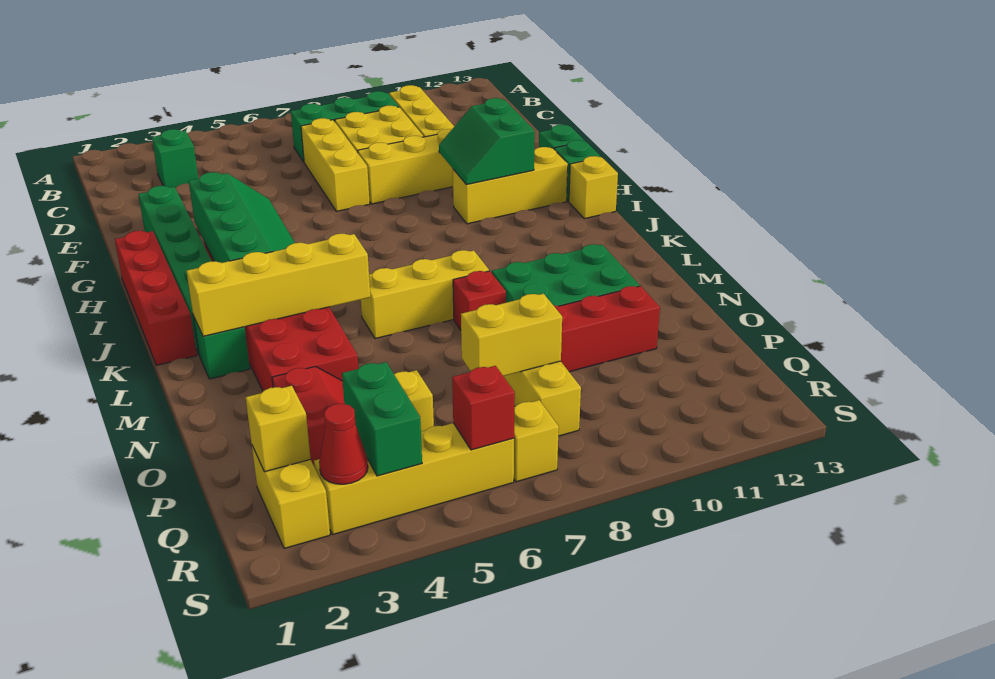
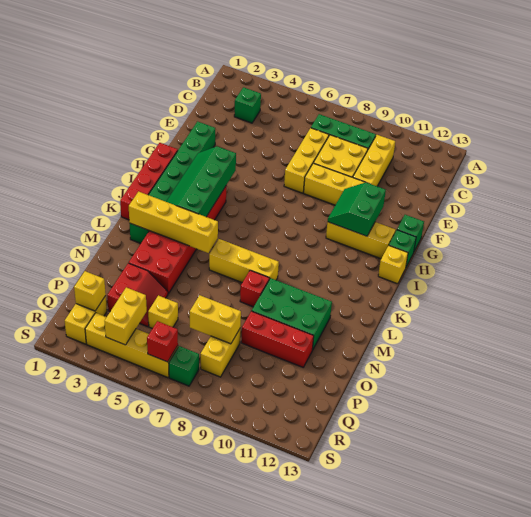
green 2x4 slope [189,172,295,263] -> green 2x4 slope turned to [166,146,236,217]
green 1x2 brick [342,362,422,476] -> yellow 1x2 brick [105,287,147,345]
red 1x1 cone [319,404,368,484] -> none
yellow 1x1 brick [514,400,559,482] -> green 1x1 brick [169,346,199,386]

